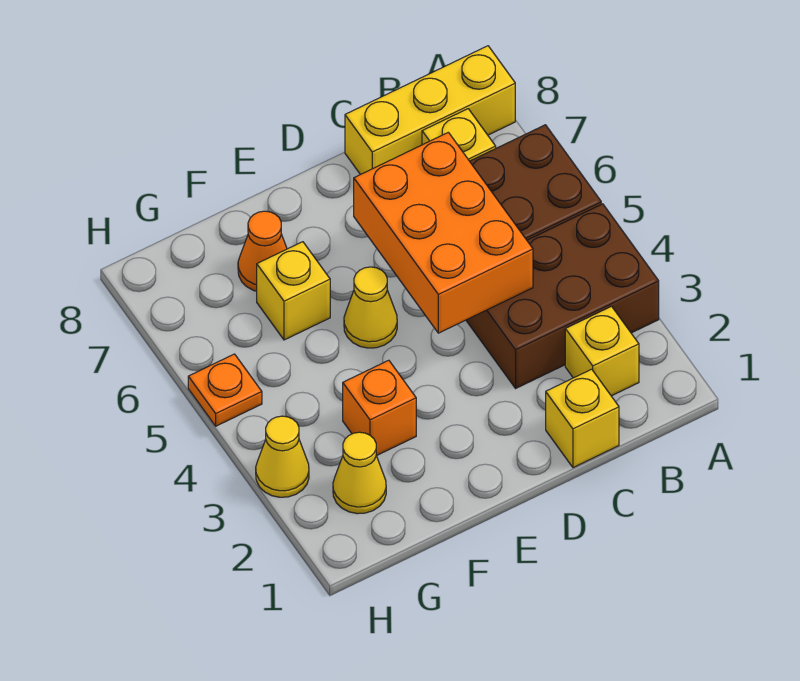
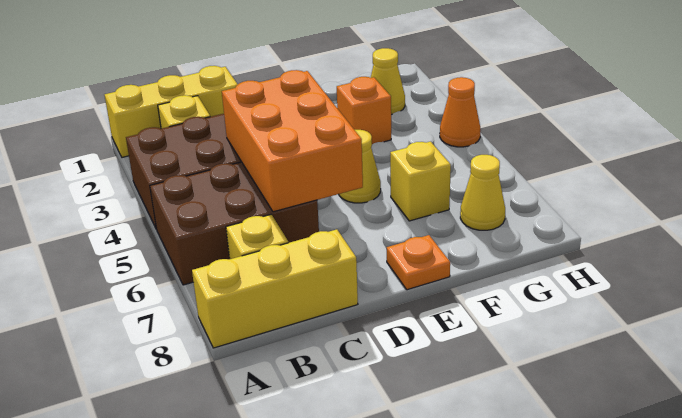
yellow 1x1 brick [546,369,619,468] -> yellow 1x3 brick [105,66,238,157]
orange 1x1 cone [238,211,287,291] -> orange 1x1 cone moved to [440,77,480,147]
yellow 1x1 cone [256,416,309,497] -> yellow 1x1 cone moved to [460,155,505,230]
orange 1x1 plate [188,354,262,426] -> orange 1x1 plate moved to [387,235,450,290]

